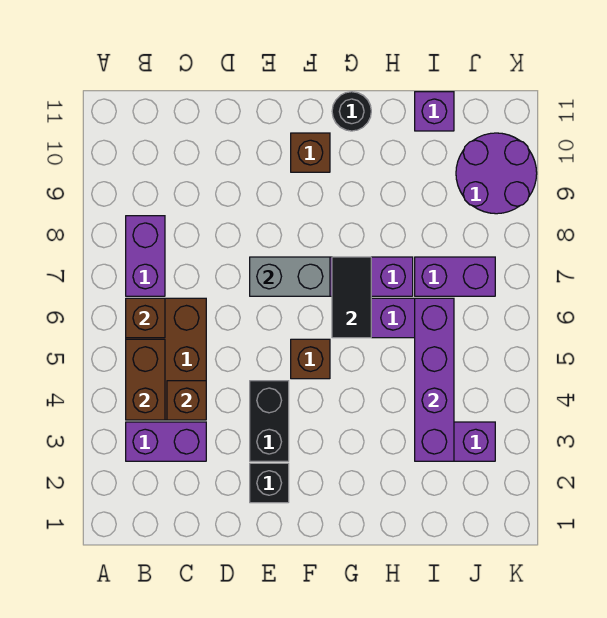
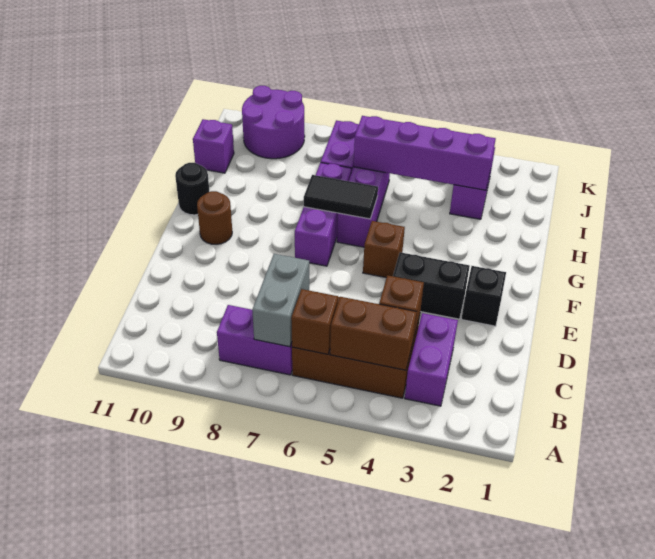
grey 1x2 brick [250,257,330,296] -> grey 1x2 brick moved to [252,254,309,347]
brown 1x1 brick [291,133,330,172] -> brown 1x1 round brick [197,191,232,244]

